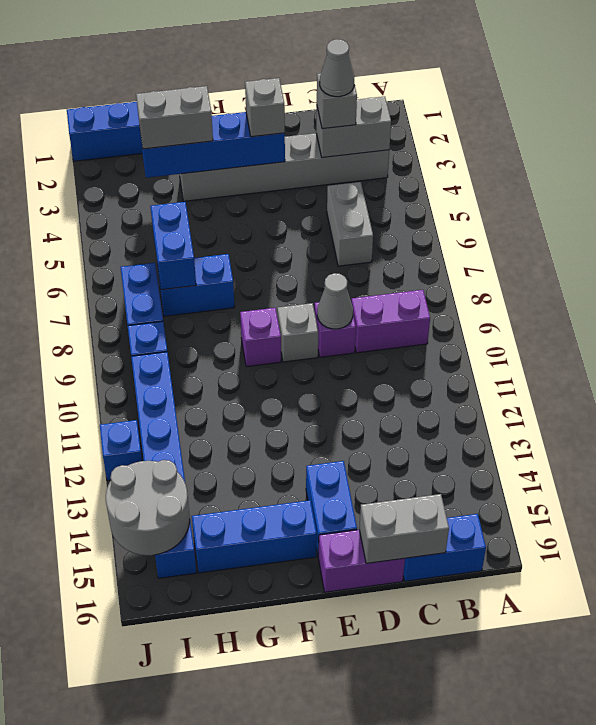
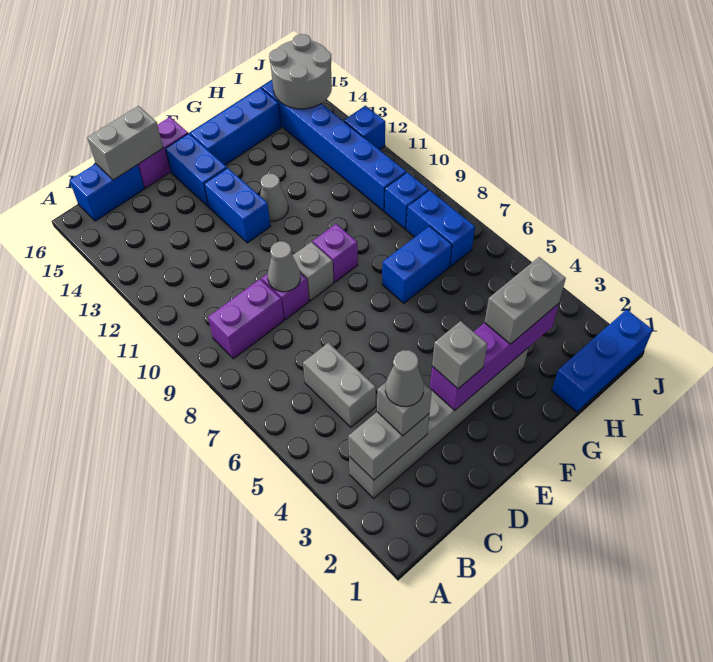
blue 1x4 brick [140,112,285,178] -> purple 1x4 brick [430,304,559,410]
none -> grey 1x1 cone [260,174,288,221]
blue 1x2 brick [150,202,196,290] -> blue 1x2 brick moved to [204,168,271,243]

